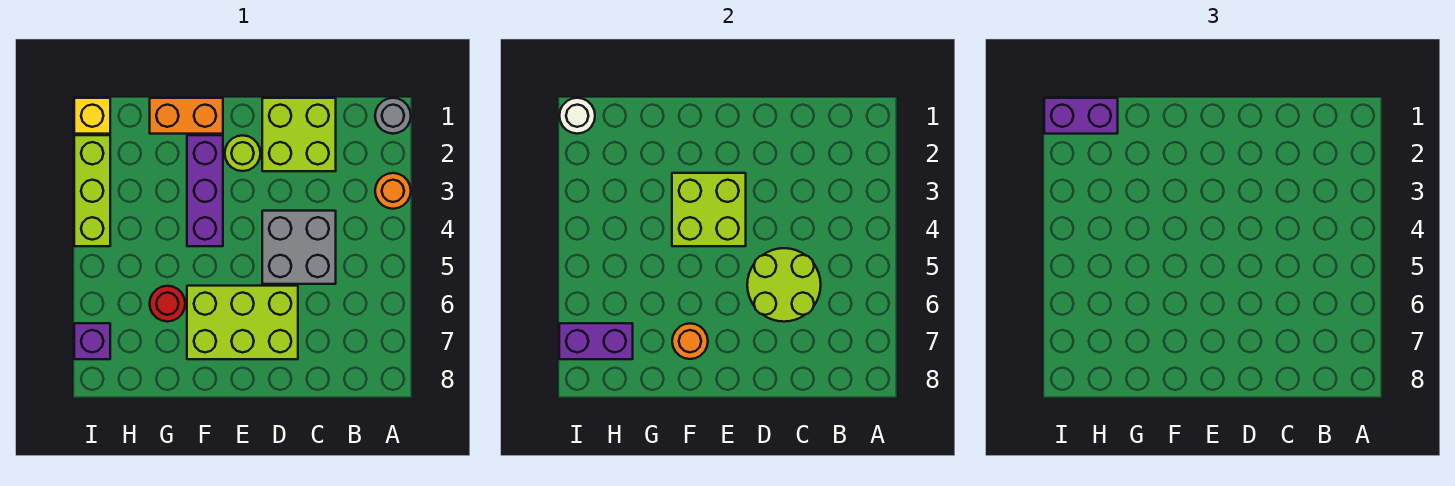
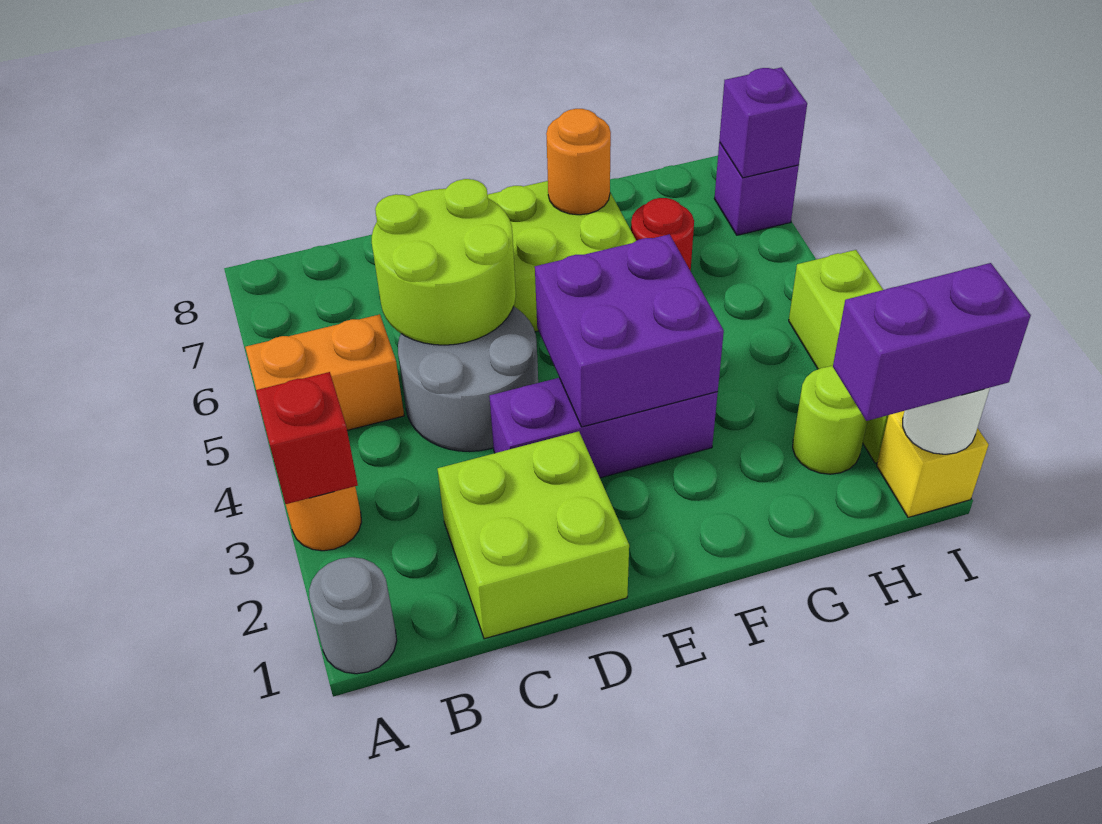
none -> red 1x1 brick [256,372,358,504]
grey 2x2 brick [262,211,336,284] -> grey 2x2 round brick [398,307,538,452]
lime 1x1 round brick [225,135,261,171] -> lime 1x1 round brick moved to [793,366,867,474]
lime 2x2 brick [672,173,746,246] -> purple 2x2 brick [535,234,724,427]
orange 1x2 brick [150,98,223,134] -> orange 1x2 brick moved to [245,314,404,430]
purple 1x3 brick [187,135,223,246] -> purple 1x3 brick turned to [489,378,718,478]
purple 1x2 brick [559,323,633,359] -> purple 1x1 brick [719,67,807,178]

